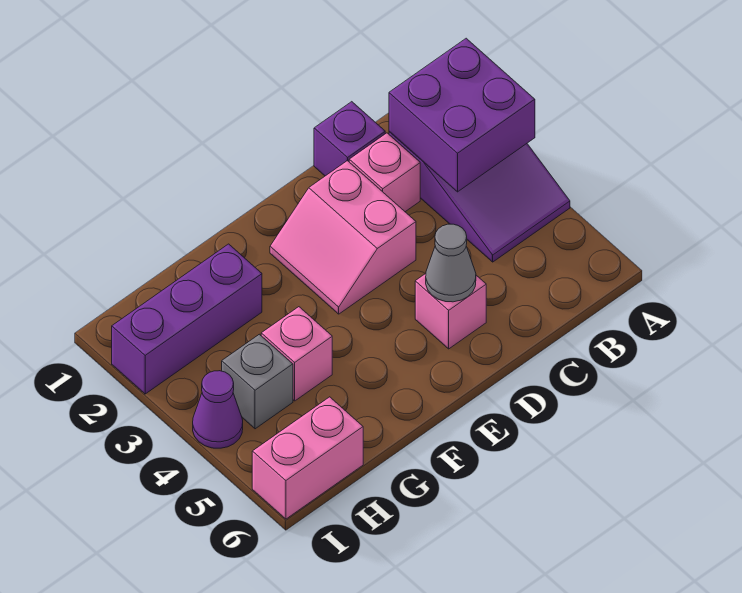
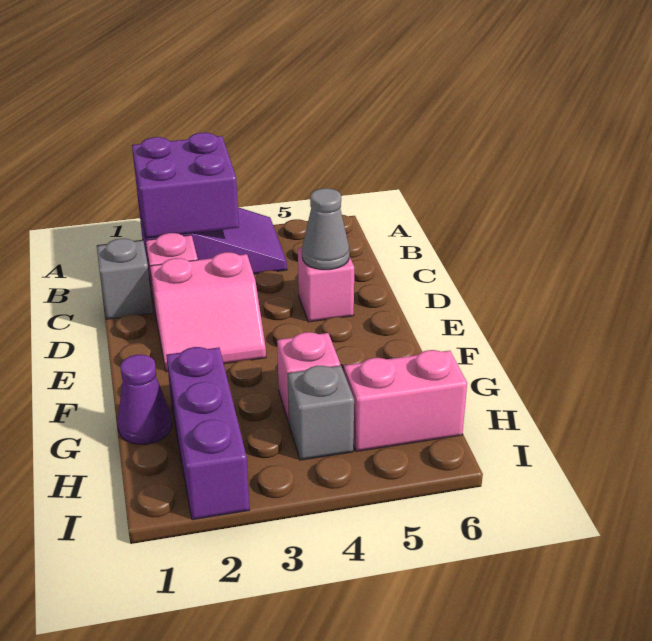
purple 1x1 brick [314,102,385,176] -> grey 1x1 brick [97,238,153,319]
pink 1x2 brick [252,397,363,519] -> pink 1x2 brick turned to [344,350,467,452]
purple 1x1 cone [193,371,243,448] -> purple 1x1 cone moved to [118,355,172,444]

